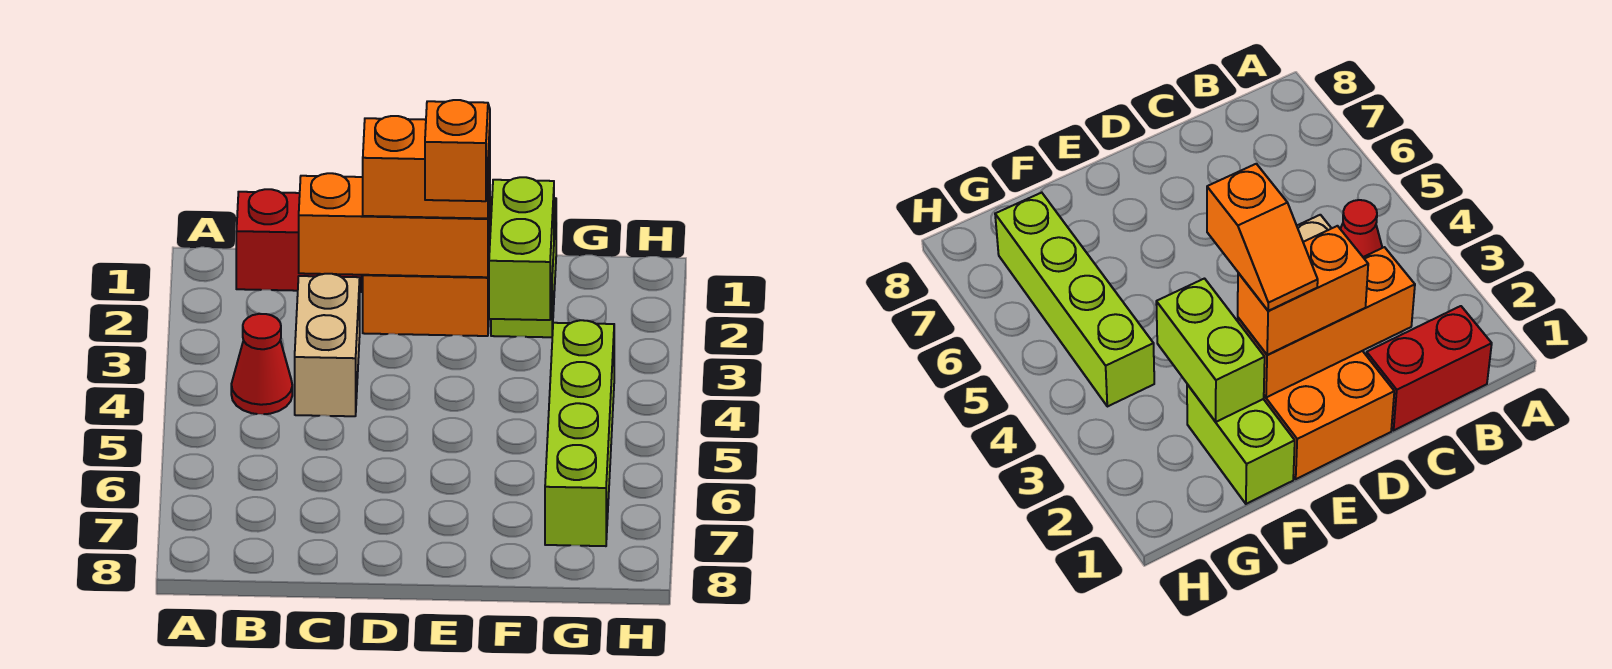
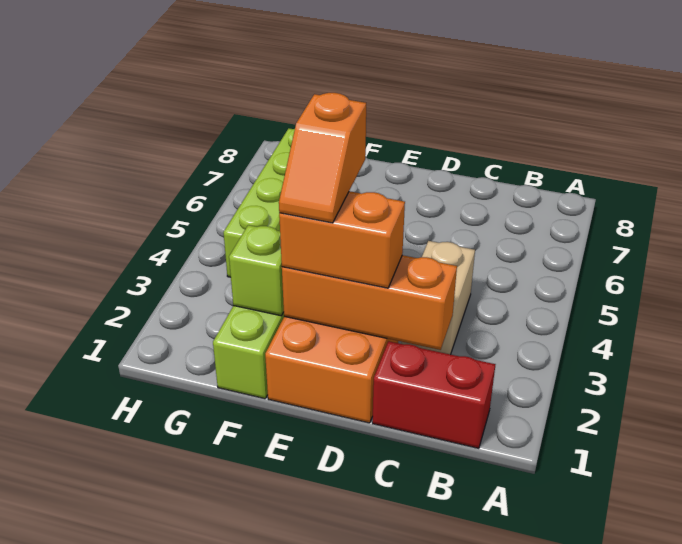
red 1x1 cone [231,314,292,414] -> none
lime 1x2 brick [489,177,554,320] -> lime 1x1 brick [229,225,284,316]

